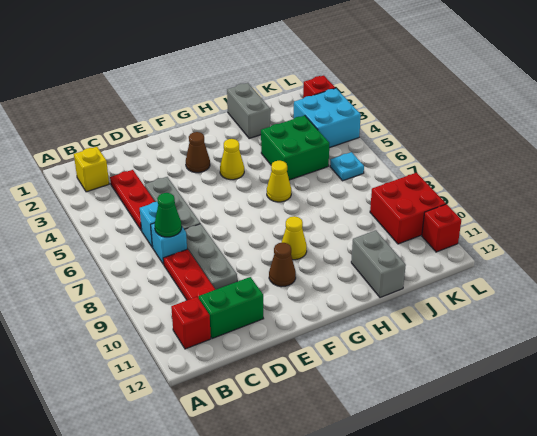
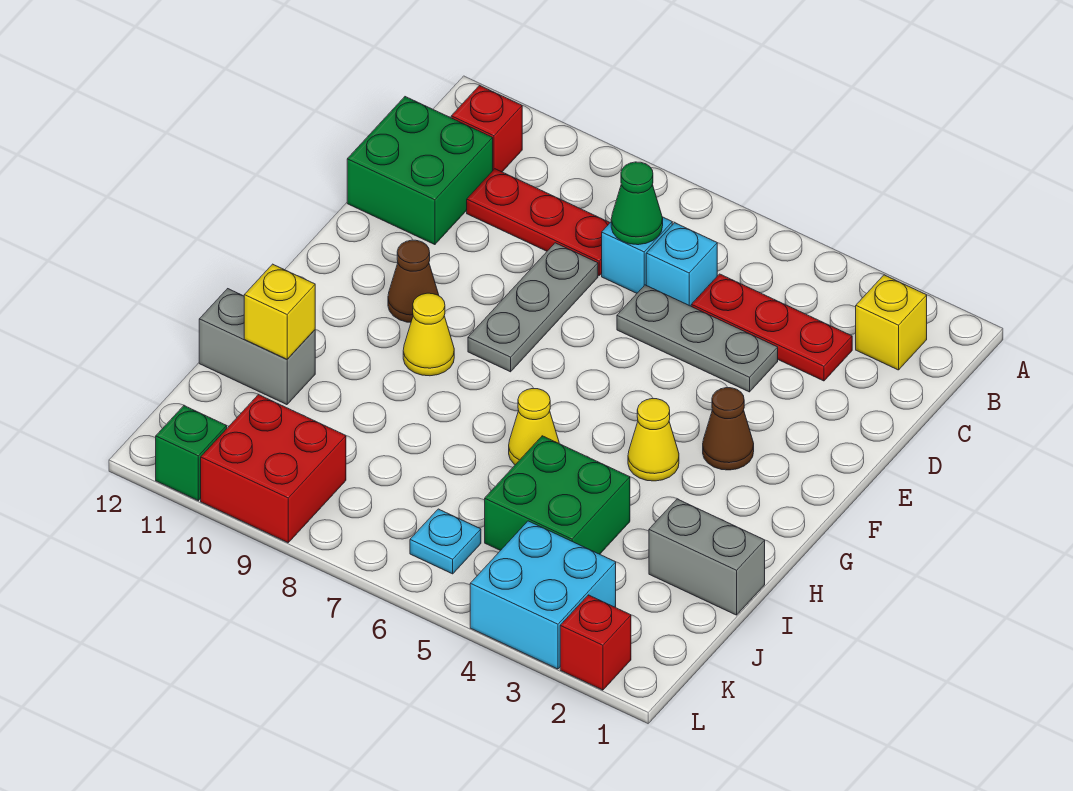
green 1x2 brick [199,277,264,339] -> green 2x2 brick [347,97,493,245]
grey 1x3 plate [184,224,237,290] -> grey 1x3 plate turned to [468,243,598,372]
none -> yellow 1x1 brick [244,264,315,359]
red 1x1 brick [422,204,461,252] -> green 1x1 brick [156,406,227,501]

